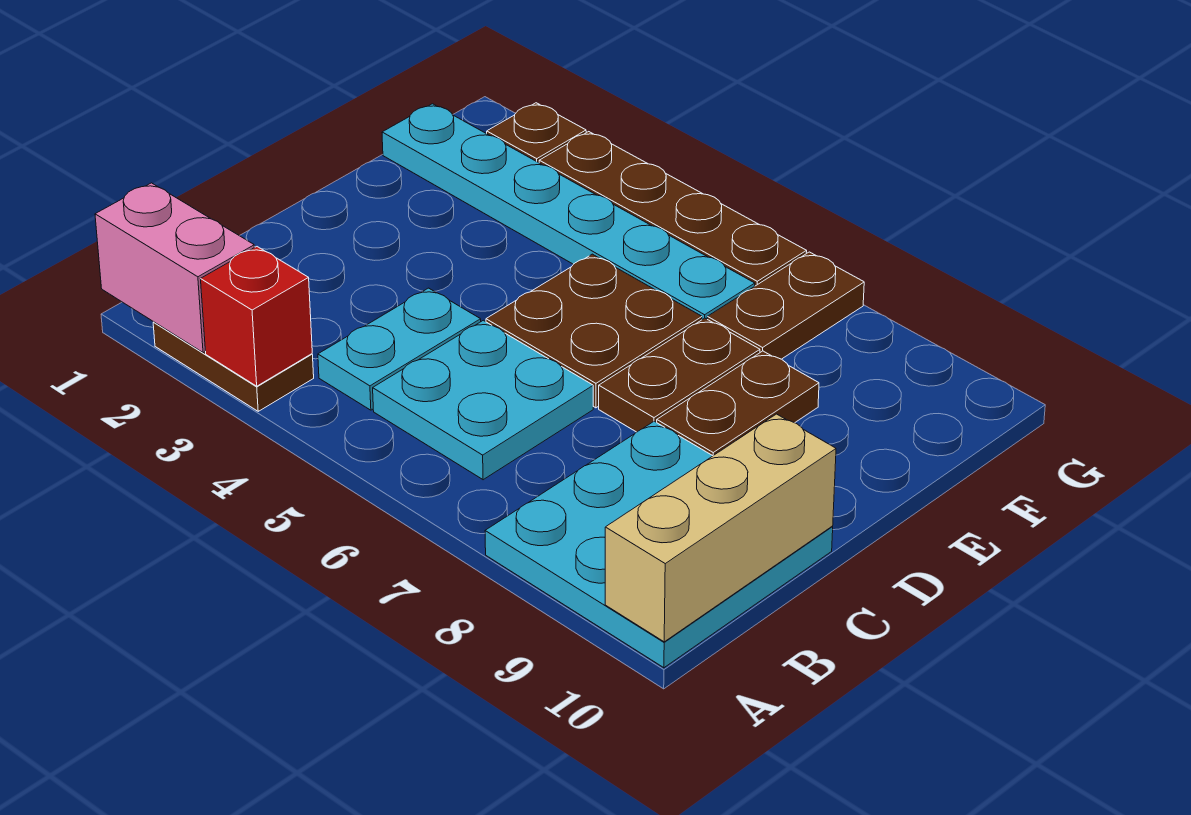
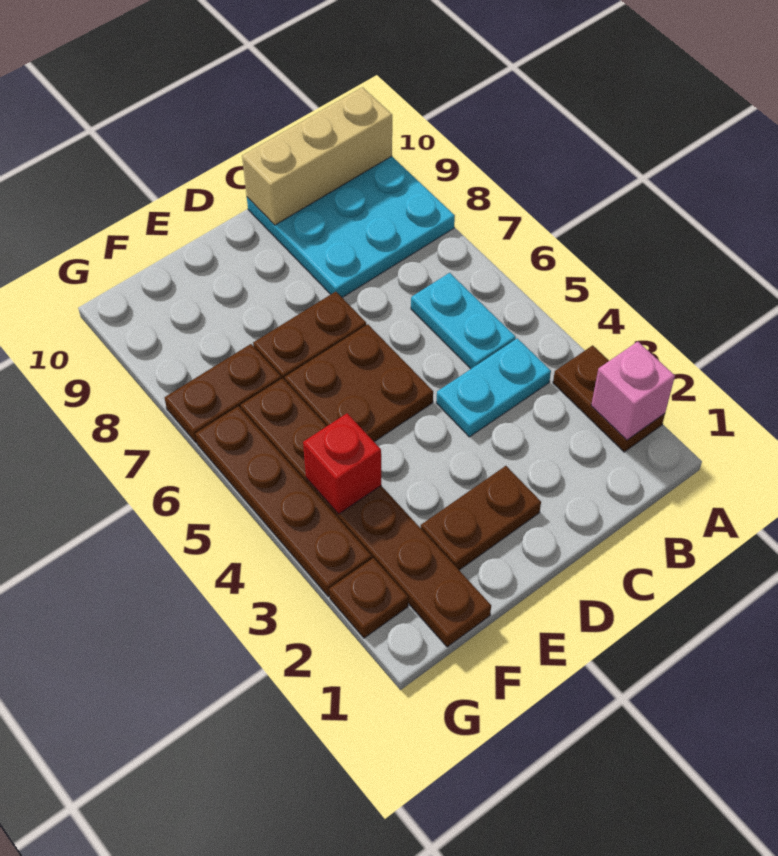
pink 1x2 brick [95,183,255,353] -> pink 1x1 brick [591,342,675,440]
red 1x1 brick [201,247,312,386] -> red 1x1 brick moved to [303,413,381,514]
cyan 2x2 plate [373,320,593,480] -> cyan 1x2 plate [411,273,516,369]
brown 1x2 plate [657,351,819,456] -> brown 1x2 plate moved to [421,466,541,570]
cyan 1x6 plate [382,104,755,320] -> brown 1x6 plate [241,378,491,647]

